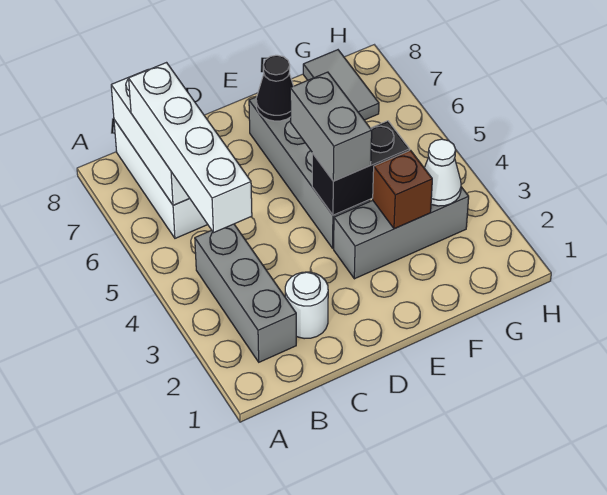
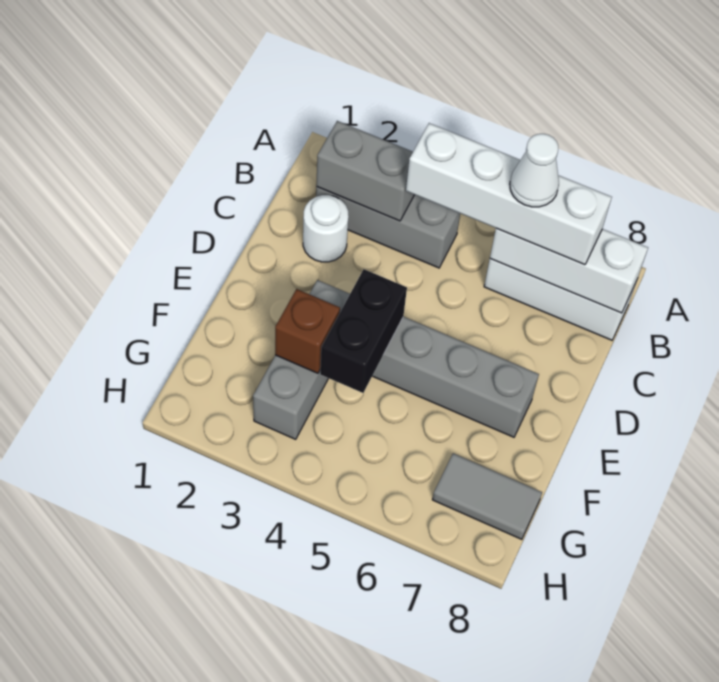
grey 1x2 brick [290,72,372,181] -> grey 1x2 brick moved to [316,121,414,221]
black 1x1 cone [256,55,293,121] -> none
white 1x1 cone [425,139,461,206] -> white 1x1 cone moved to [510,134,559,207]

